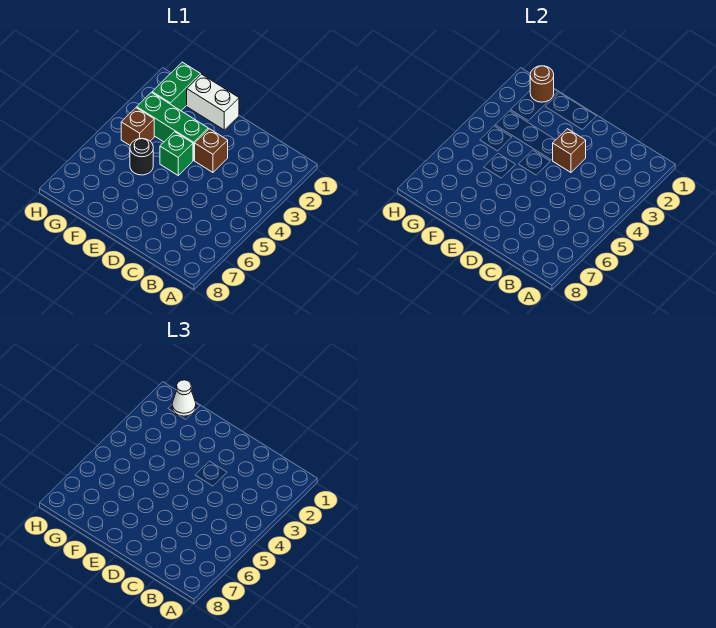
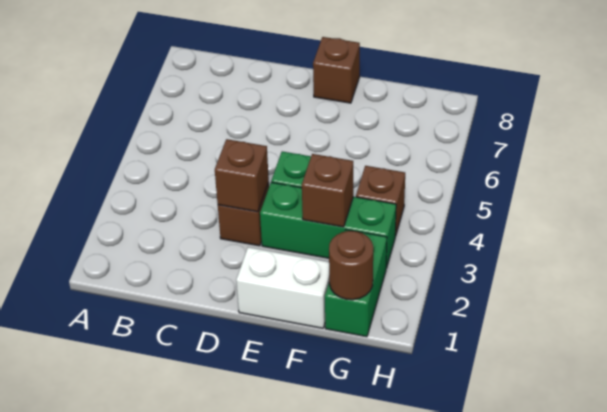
none -> brown 1x1 brick [313,37,360,103]
none -> brown 1x1 brick [302,154,353,227]
black 1x1 round brick [130,139,153,175] -> none
white 1x1 cone [172,380,196,416] -> none

